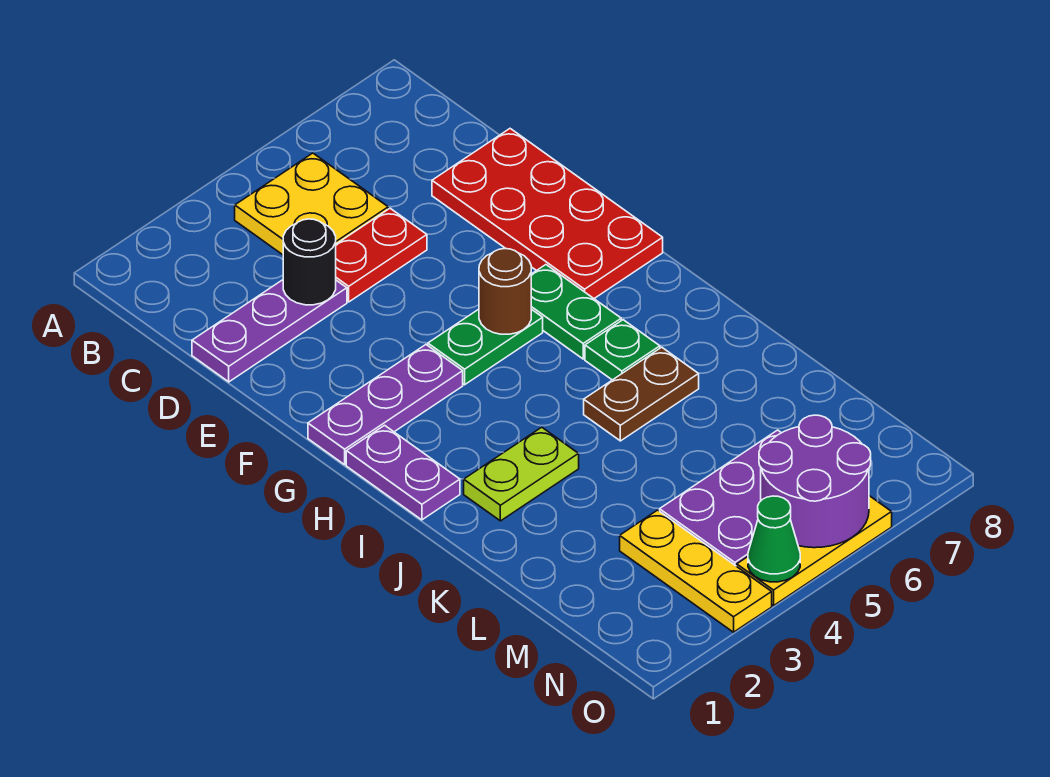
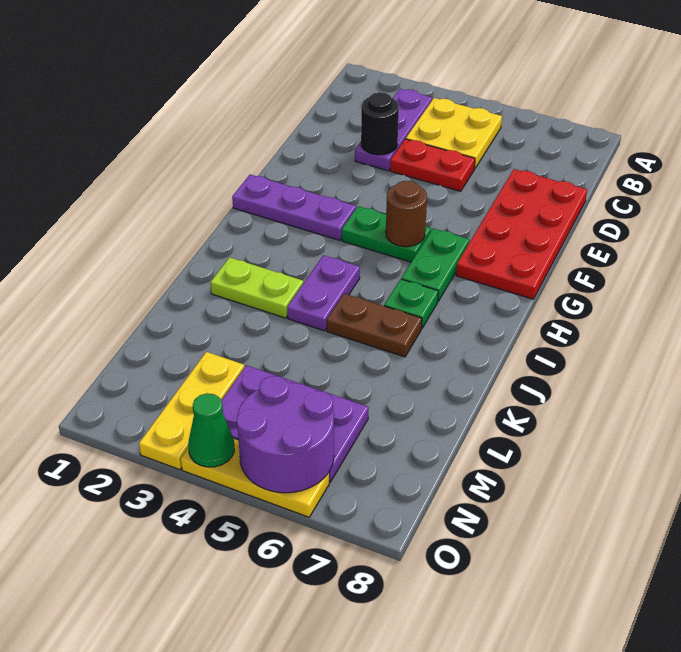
purple 1x3 plate [192,280,347,382] -> purple 1x3 plate turned to [355,89,432,171]
purple 1x2 plate [346,425,460,520] -> purple 1x2 plate moved to [287,255,360,331]

